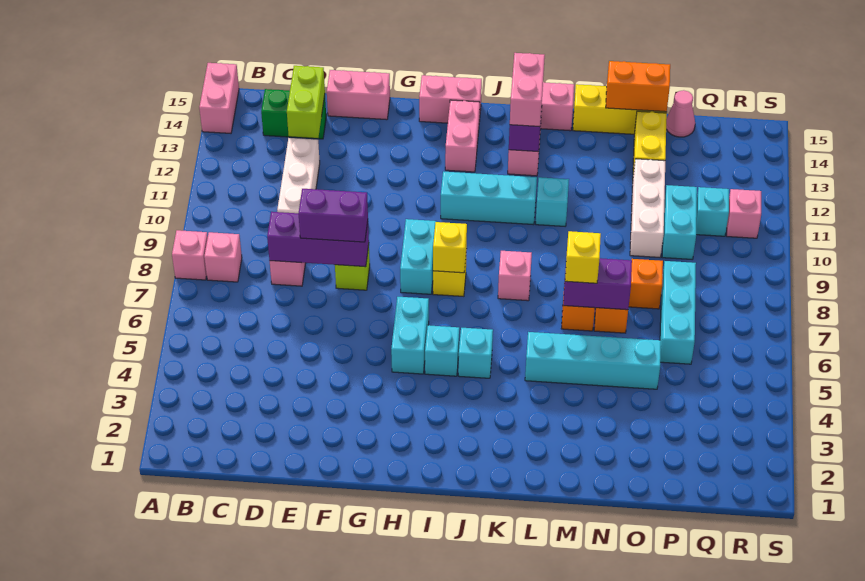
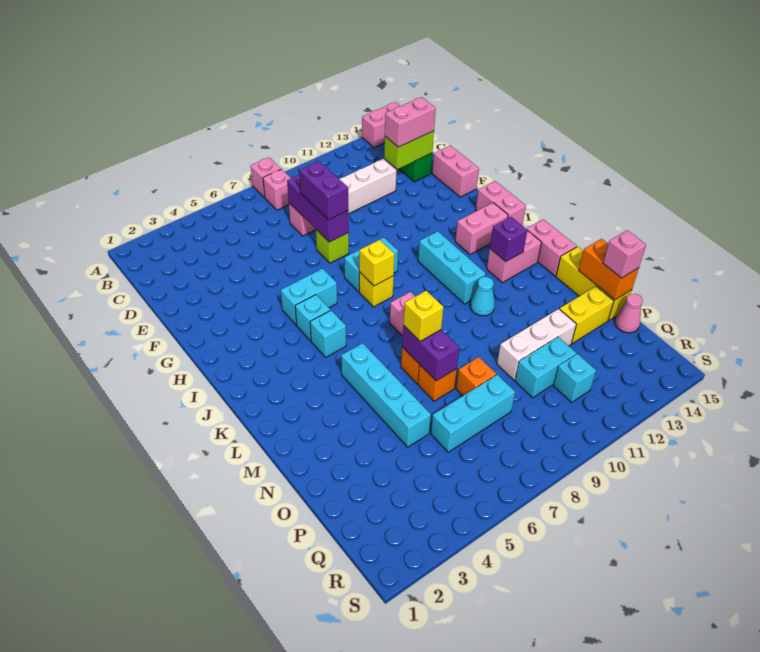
pink 1x2 brick [510,53,545,127] -> pink 1x2 brick moved to [385,97,436,147]
cyan 1x1 brick [536,177,569,226] -> cyan 1x1 cone [470,277,495,316]
pink 1x1 brick [727,189,761,238] -> pink 1x1 brick moved to [603,230,646,278]

